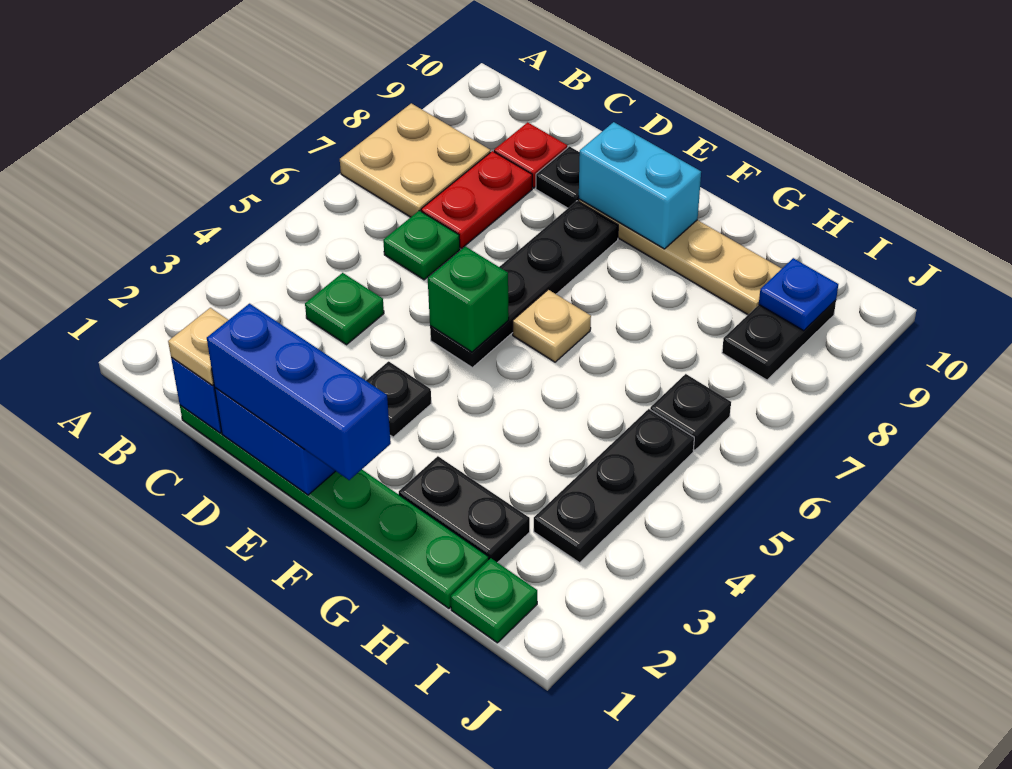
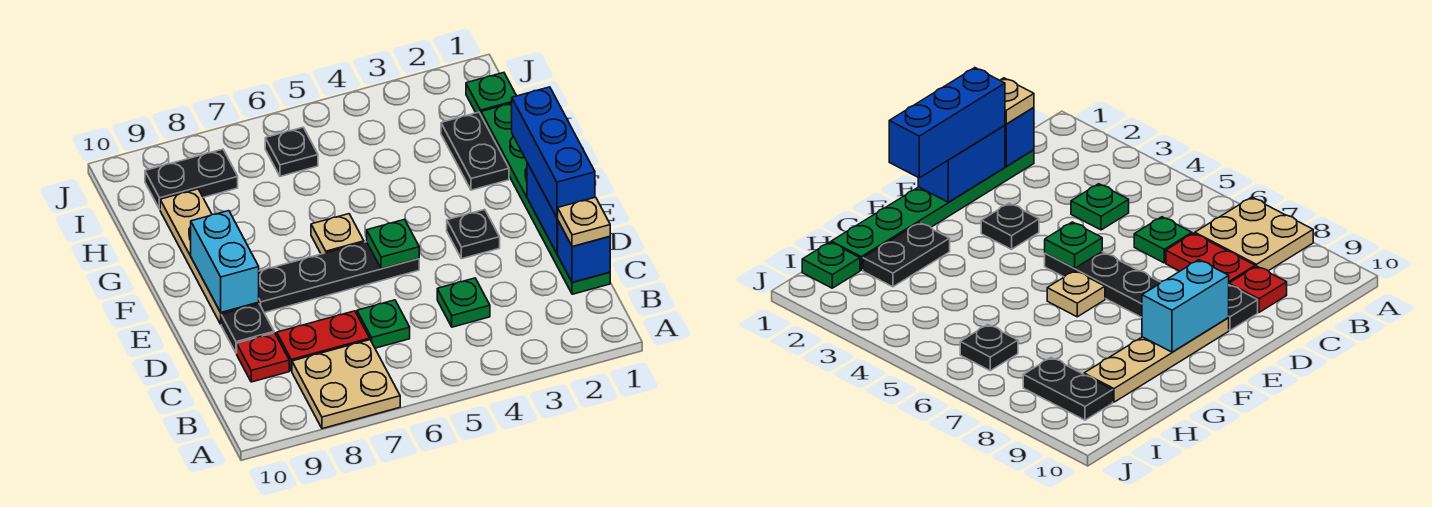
green 1x1 brick [428,246,509,352] -> green 1x1 plate [367,220,419,269]
black 1x3 plate [534,409,694,563] -> none
blue 1x1 plate [759,258,838,331] -> none

